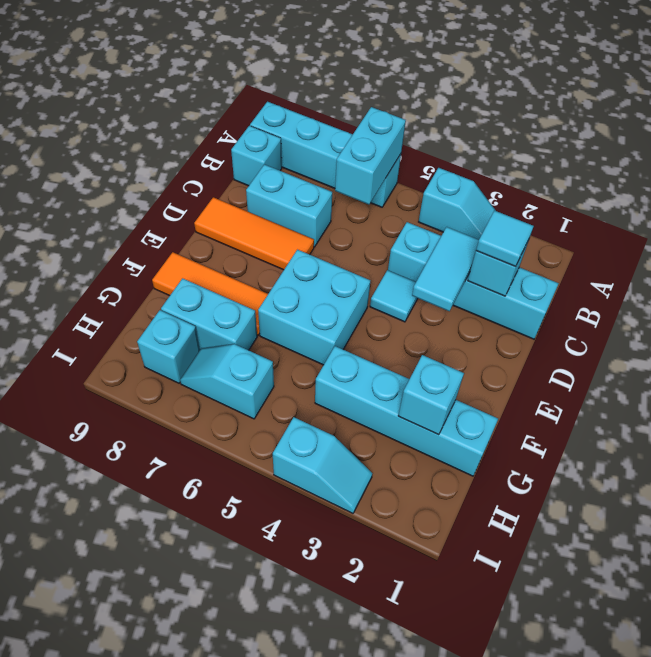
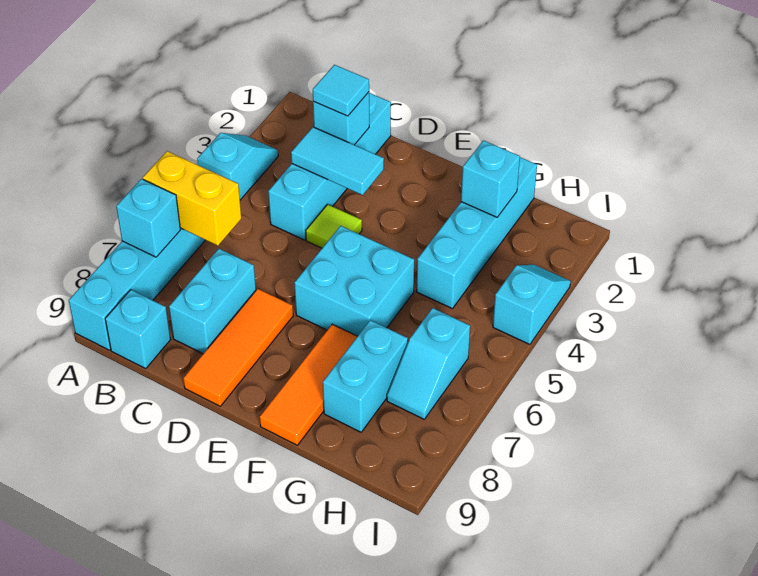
cyan 1x2 brick [335,107,406,204] -> yellow 1x2 brick [143,151,241,246]
cyan 1x1 tile [370,270,418,322] -> lime 1x1 tile [306,204,362,248]
cyan 1x1 brick [137,310,200,383] -> cyan 1x1 brick moved to [116,179,180,257]

